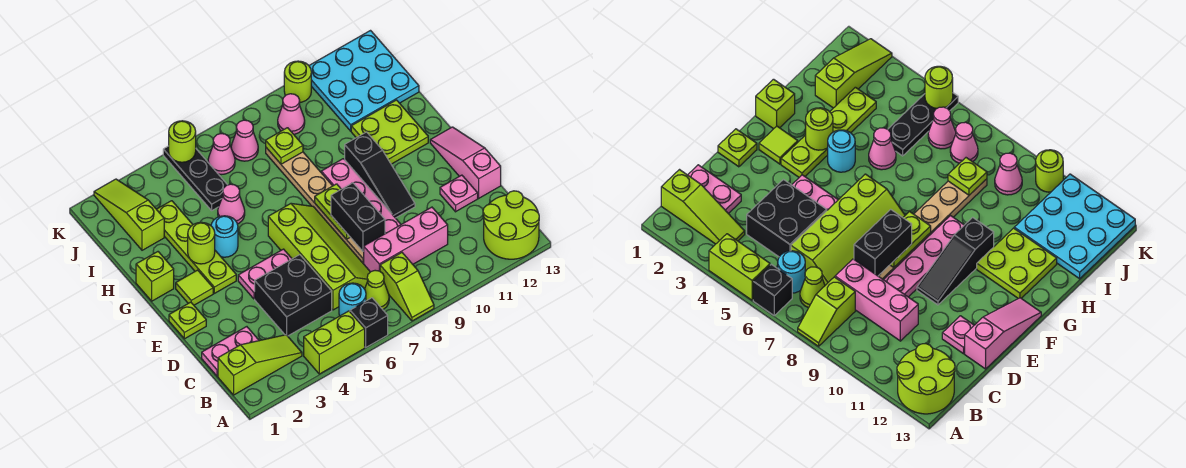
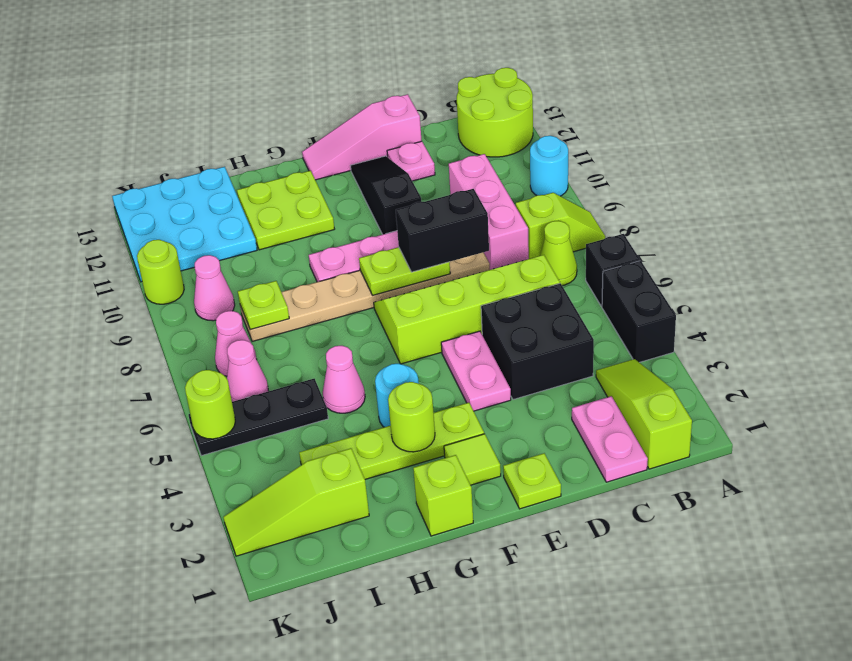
lime 1x2 brick [304,311,365,374] -> black 1x2 brick [602,261,676,362]
cyan 1x1 round brick [339,283,366,316] -> cyan 1x1 round brick moved to [530,136,568,196]
black 1x3 slope [345,132,415,218] -> black 1x3 slope turned to [351,156,421,235]

